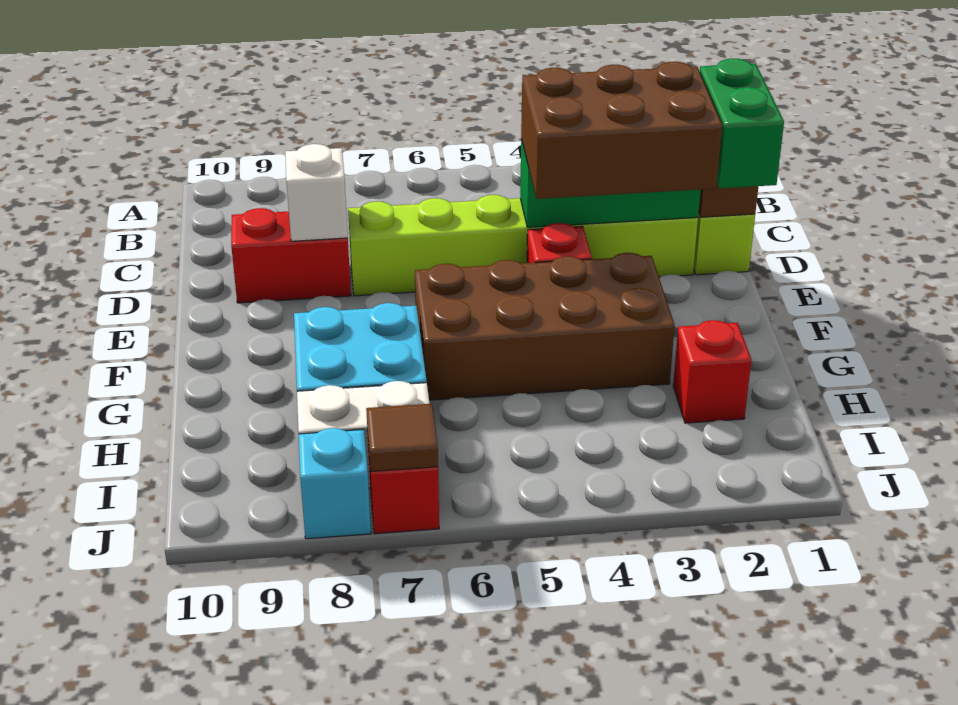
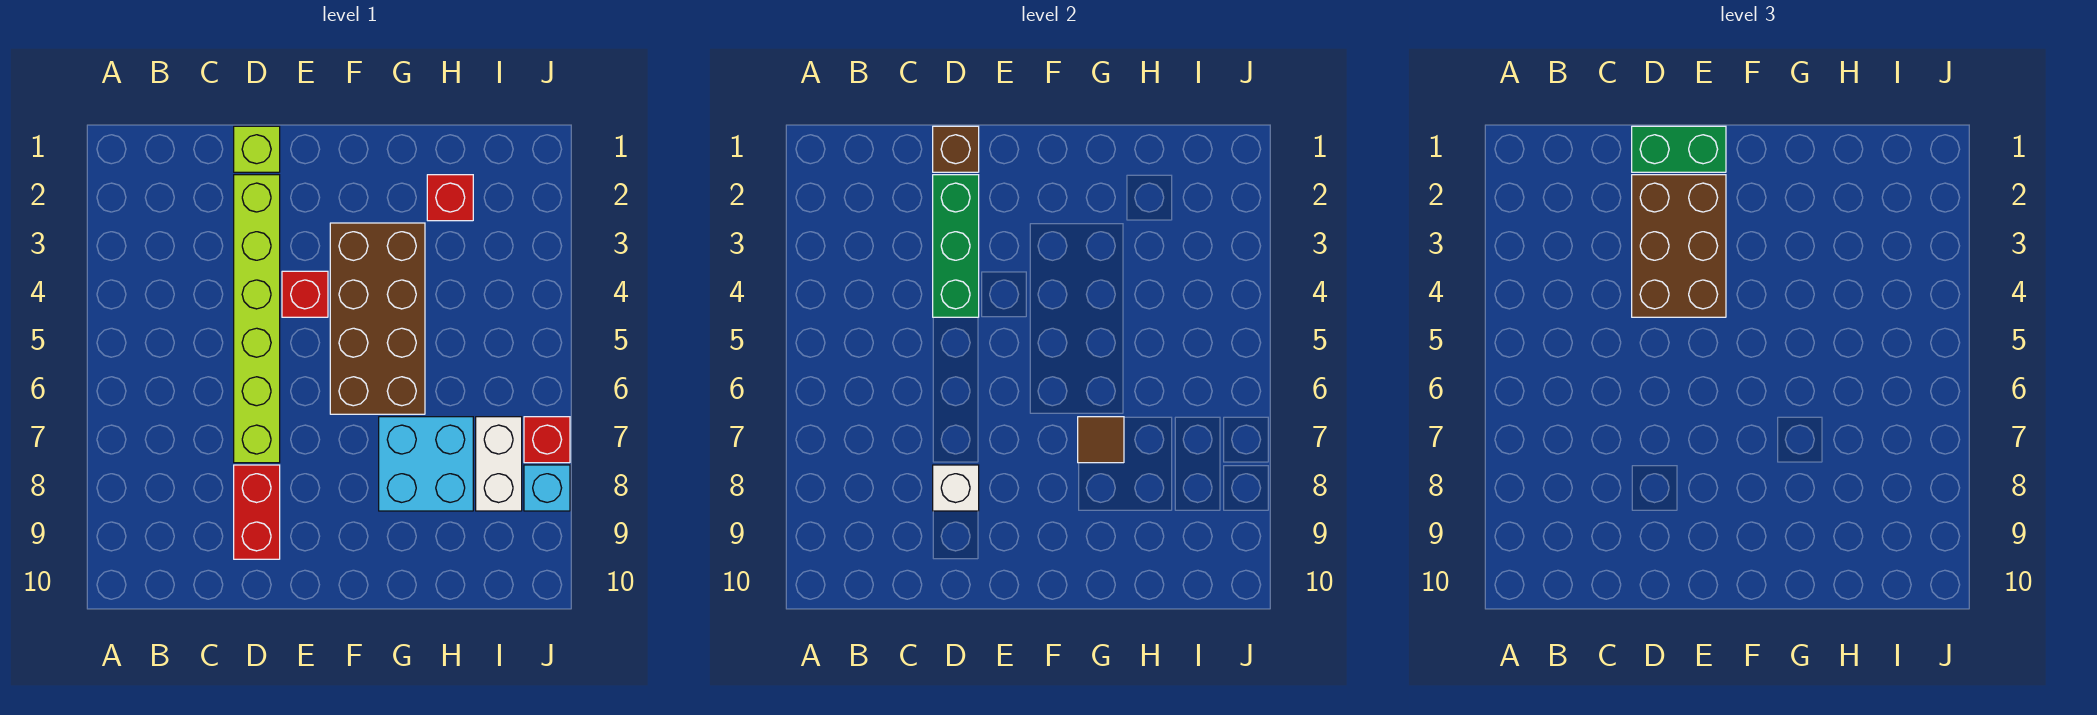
brown 1x1 tile [366,404,438,471] -> brown 1x1 tile moved to [1078,417,1124,463]

